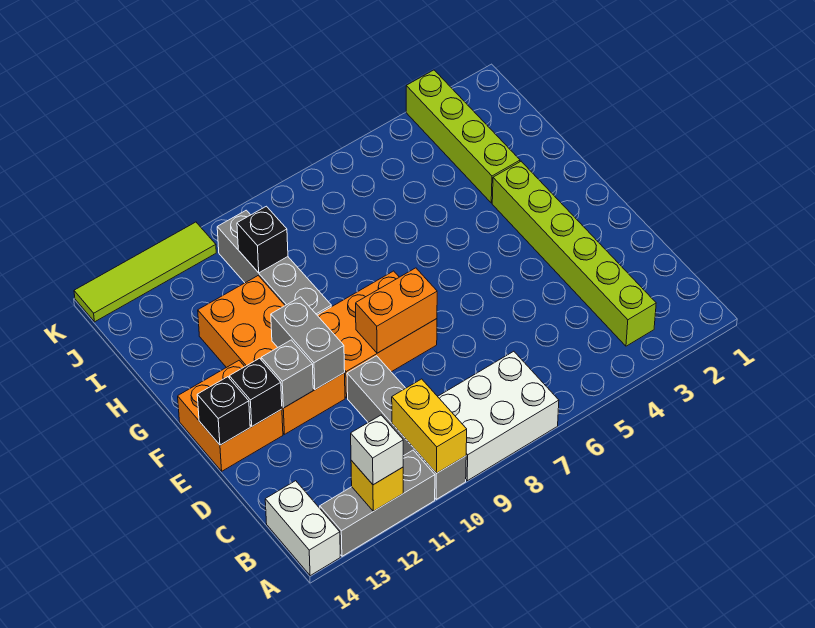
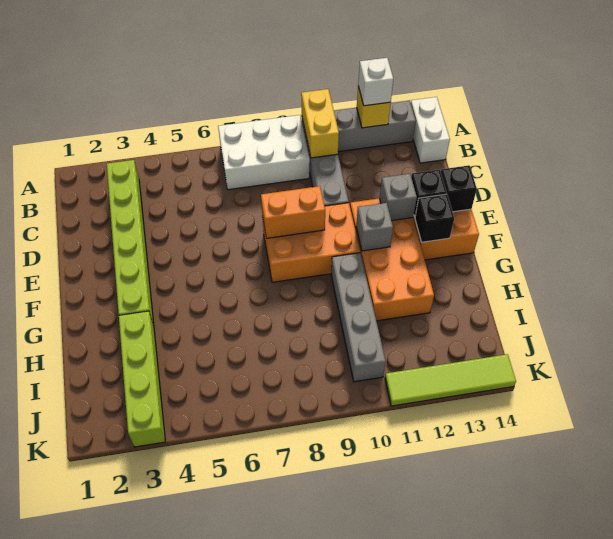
grey 1x2 brick [271,297,345,390] -> grey 1x1 brick [356,203,393,251]
black 1x1 brick [237,206,288,273] -> black 1x1 brick moved to [415,194,454,242]

